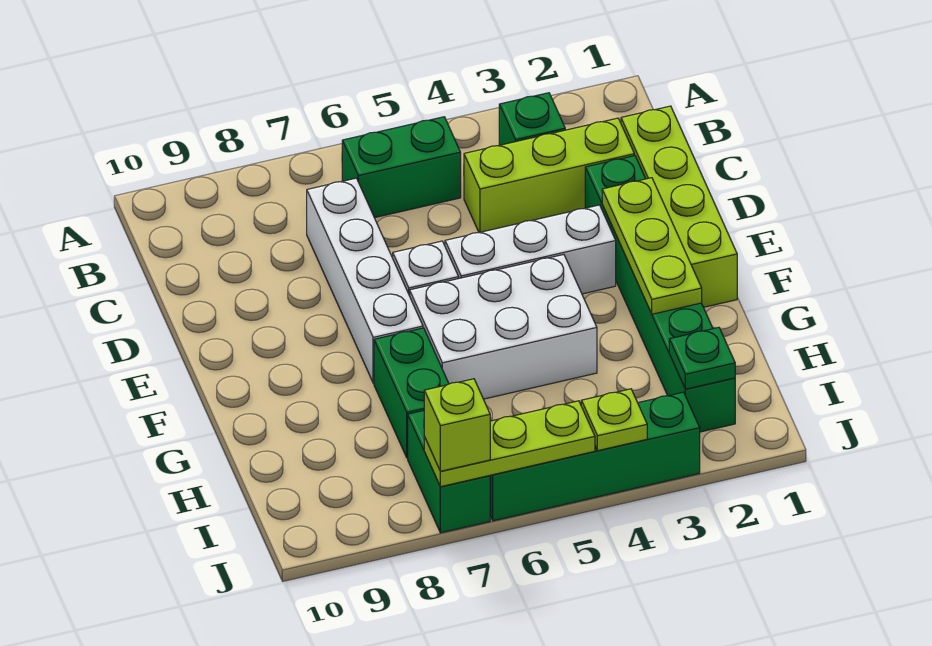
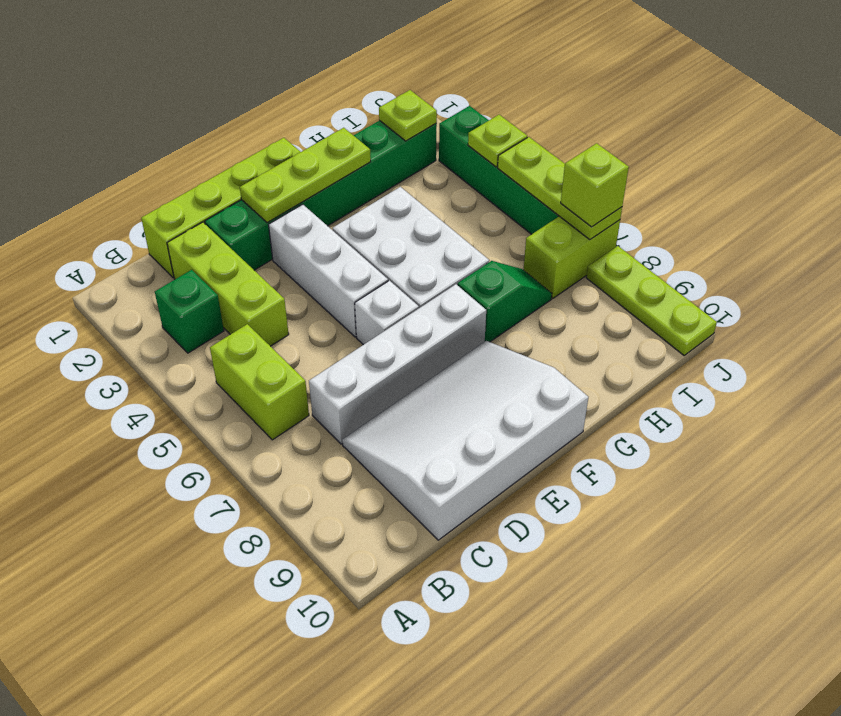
green 1x2 brick [342,117,461,218] -> lime 1x2 brick [210,324,309,440]
none -> white 3x4 slope [342,341,588,540]
green 1x2 brick [374,328,449,458] -> green 1x2 slope [458,261,552,342]
green 1x1 plate [669,327,735,389] -> lime 1x1 plate [379,90,437,141]
green 1x2 brick [408,411,490,533] -> lime 1x2 brick [524,216,620,298]
none -> lime 1x3 plate [586,246,717,355]

